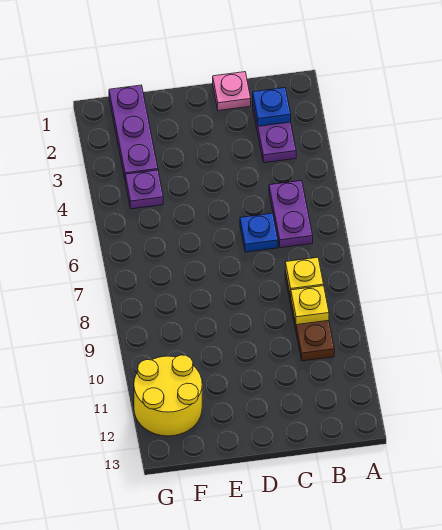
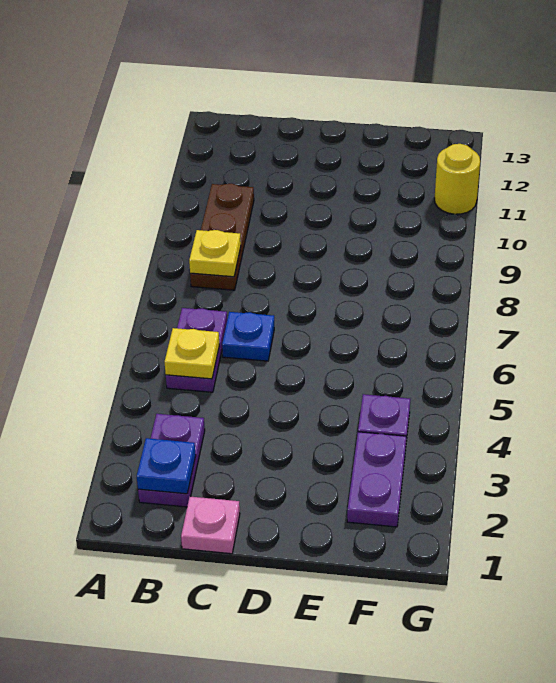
yellow 1x1 plate [291,286,329,325] -> yellow 1x1 plate moved to [165,328,219,379]
purple 1x3 plate [109,85,158,178] -> purple 1x2 plate [347,432,406,527]
yellow 2x2 round brick [134,355,202,436] -> yellow 1x1 round brick [434,144,480,214]

